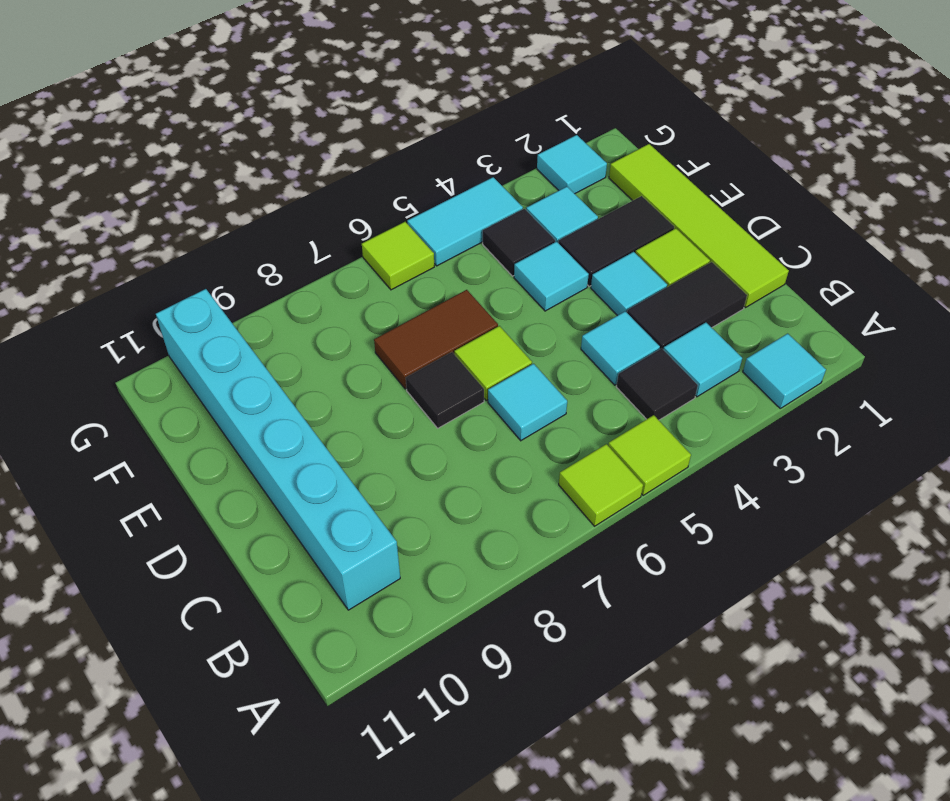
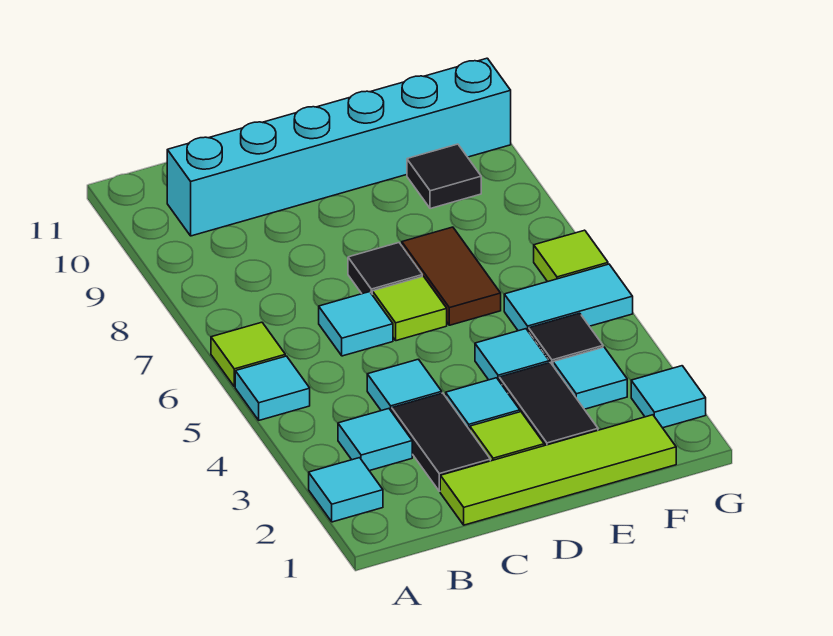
lime 1x1 tile [608,415,691,496] -> cyan 1x1 tile [235,356,310,420]
black 1x1 tile [616,348,698,420] -> black 1x1 tile moved to [407,144,481,209]
cyan 1x2 tile [407,177,523,266] -> cyan 1x2 tile turned to [504,264,633,332]

